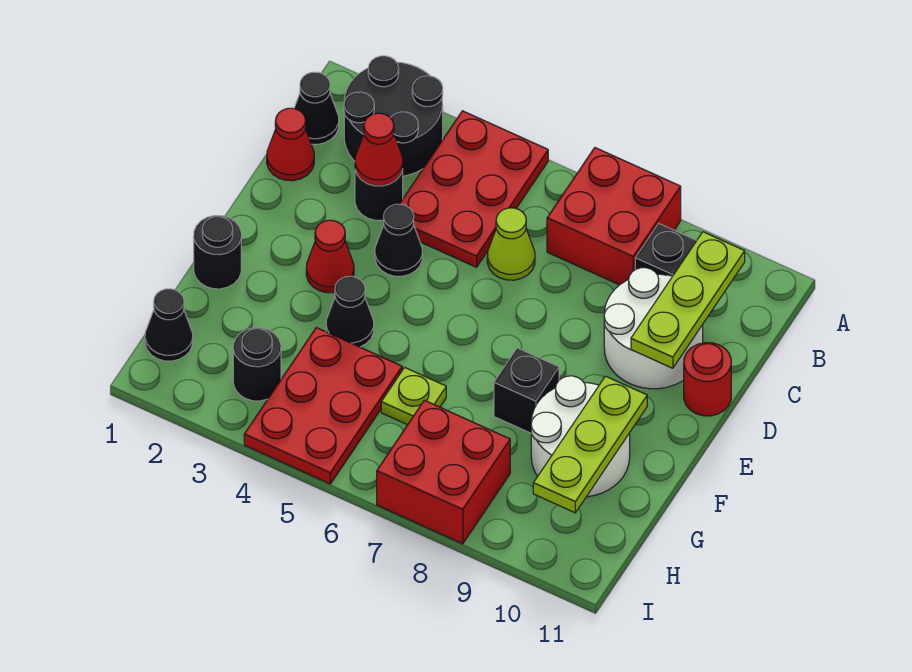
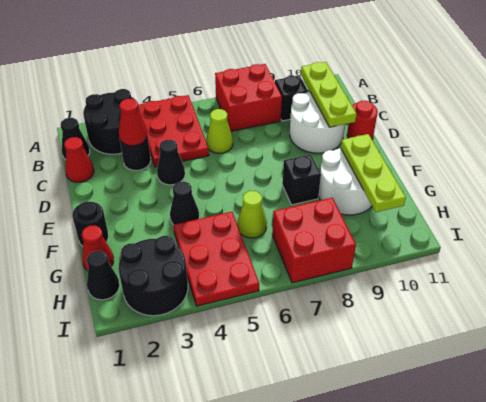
red 1x1 cone [306,220,354,293] -> red 1x1 cone moved to [82,226,114,271]
lime 1x1 plate [381,367,446,425] -> lime 1x1 cone [237,191,267,238]
black 1x1 round brick [233,328,281,401] -> black 2x2 round brick [118,236,188,316]

